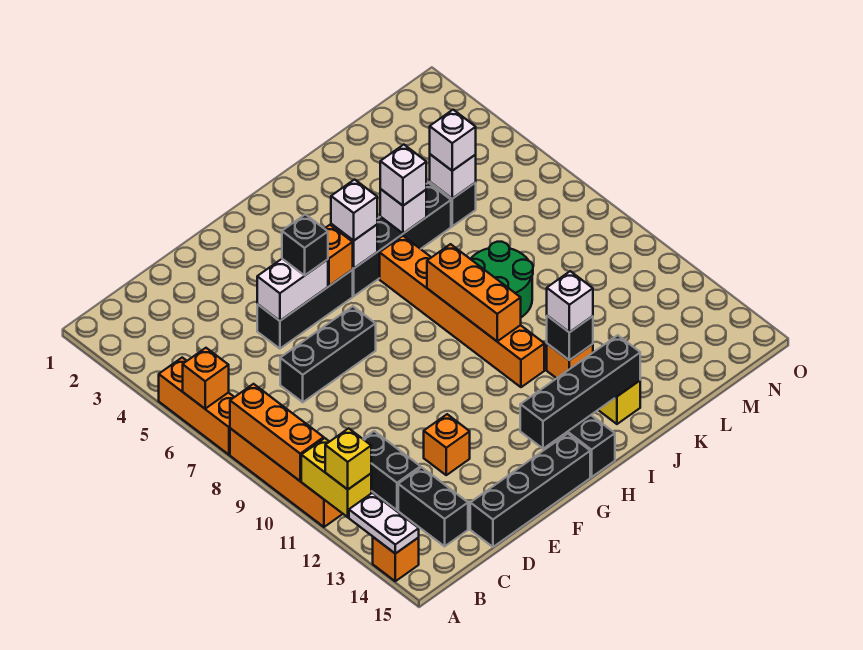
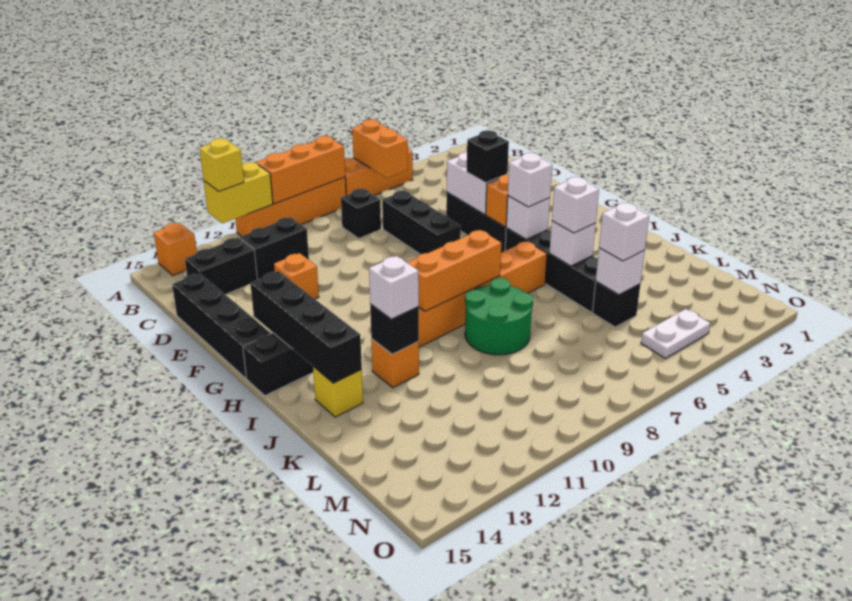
orange 1x1 brick [183,348,229,409] -> orange 1x2 brick [352,119,408,178]
white 1x2 plate [349,493,419,554] -> white 1x2 plate moved to [641,309,710,358]
none -> black 1x1 brick [341,189,381,238]

